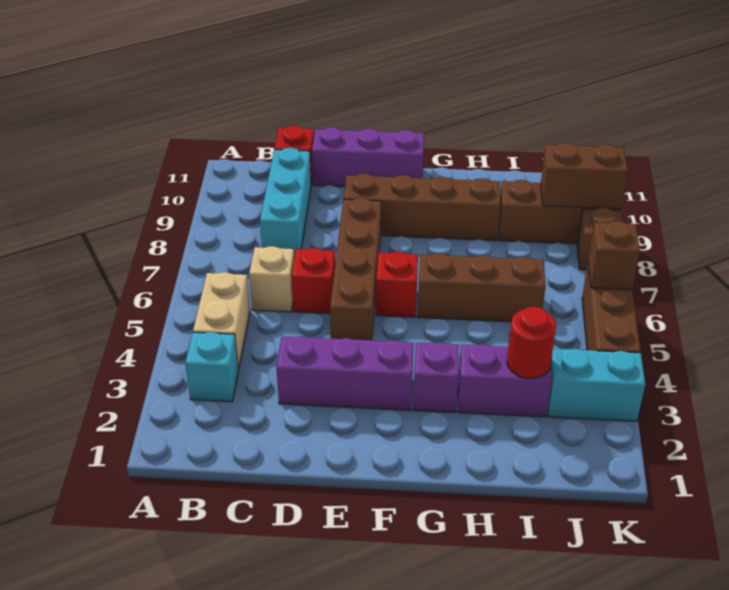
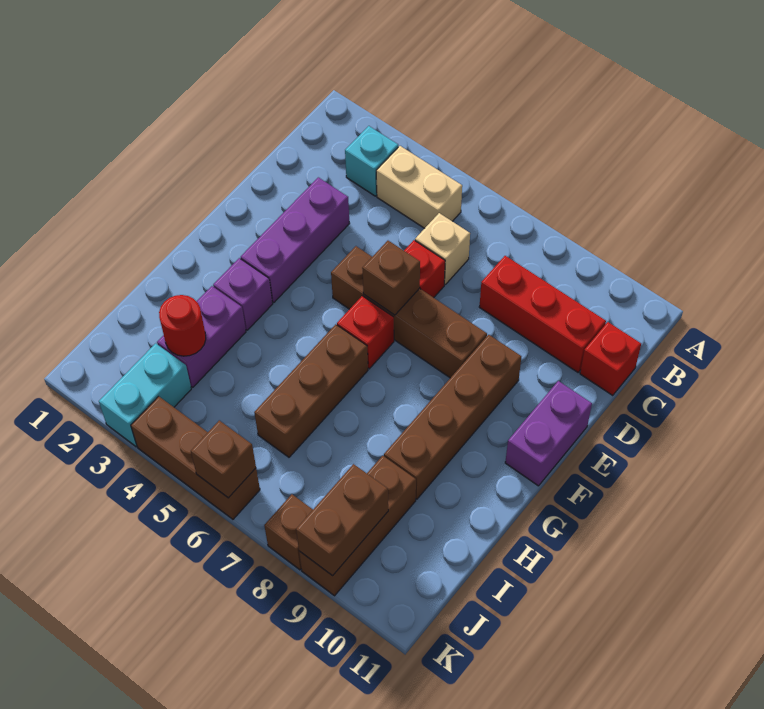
cyan 1x3 brick [260,148,311,256] -> red 1x3 brick [479,256,606,372]
purple 1x3 brick [312,127,424,187] -> purple 1x2 brick [505,381,592,486]
none -> brown 1x1 brick [362,241,420,315]

